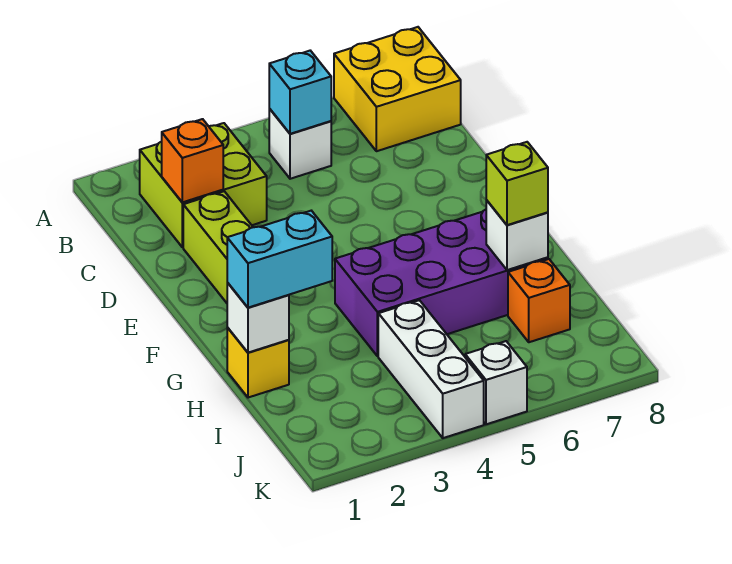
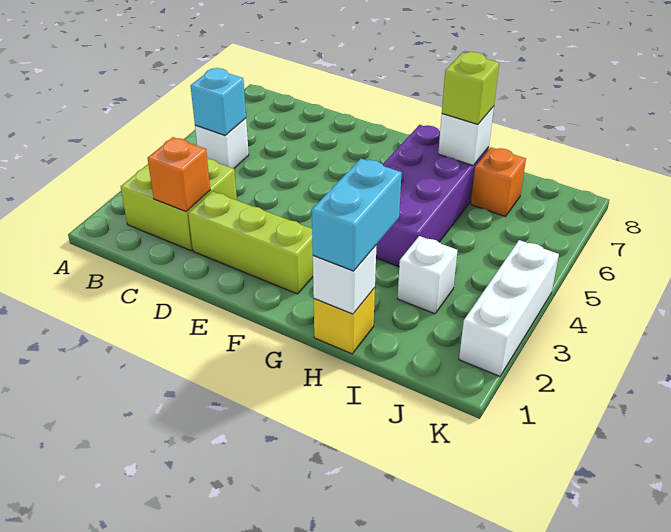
yellow 2x2 brick [334,27,461,151] -> none
white 1x3 brick [378,300,484,438] -> white 1x3 brick turned to [459,240,559,376]
white 1x1 brick [465,341,527,424] -> white 1x1 brick moved to [398,236,458,314]

